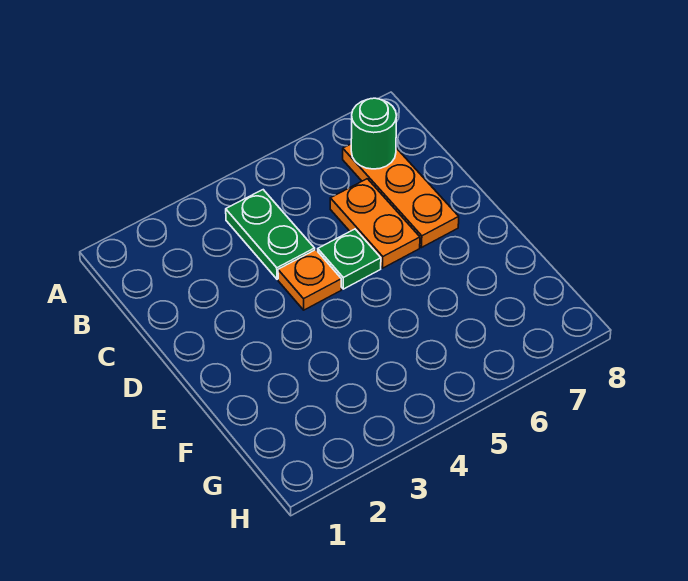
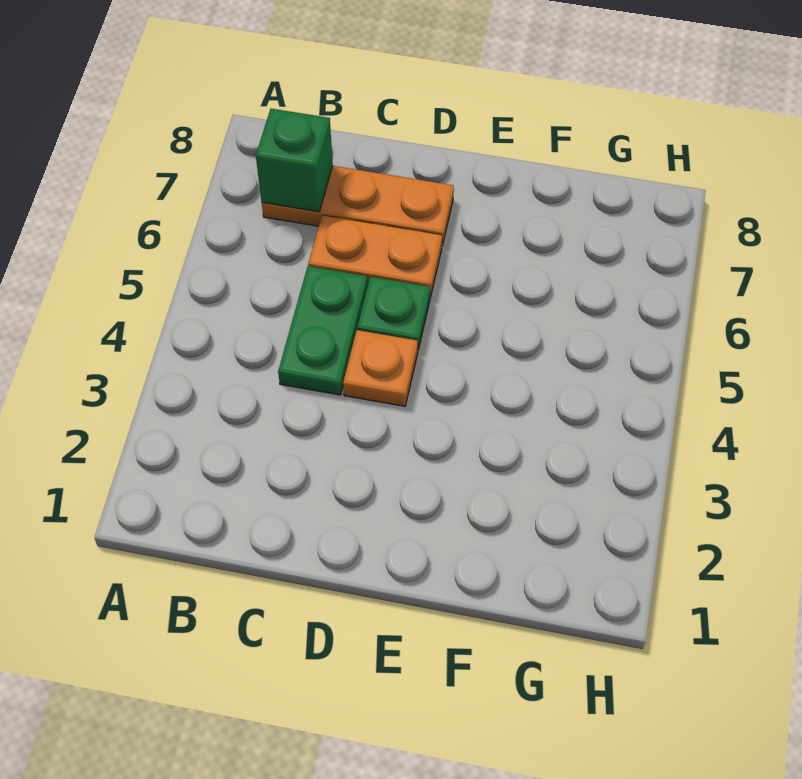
green 1x2 plate [226,190,315,279] -> green 1x2 plate turned to [278,266,368,395]
green 1x1 round brick [351,98,397,169] -> green 1x1 brick [256,109,333,212]

